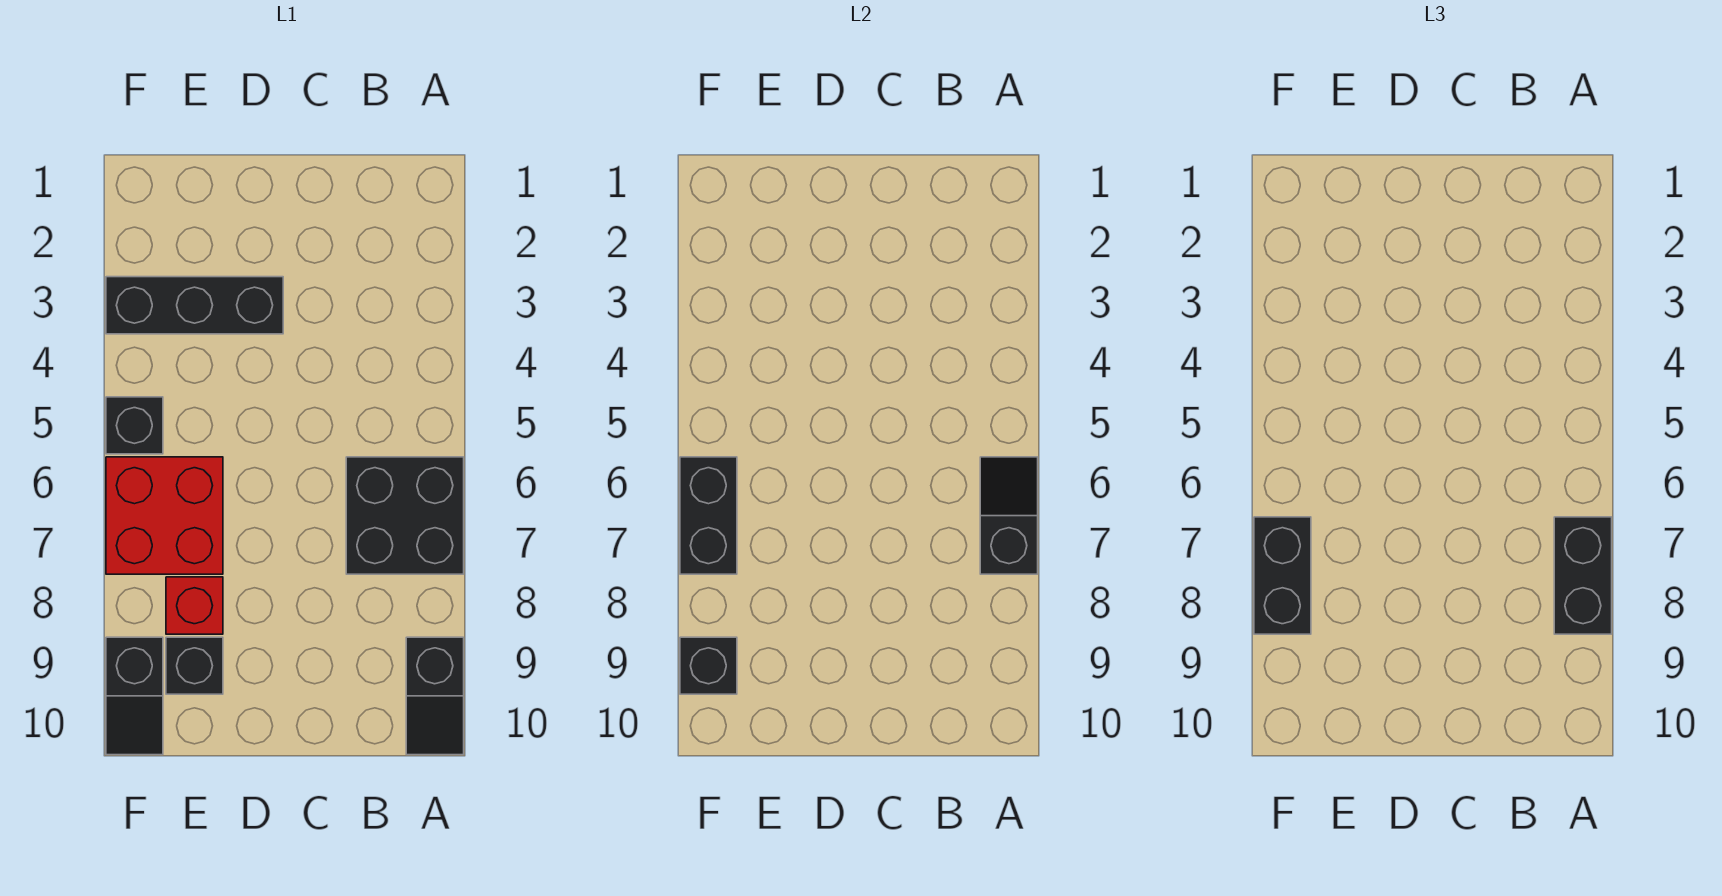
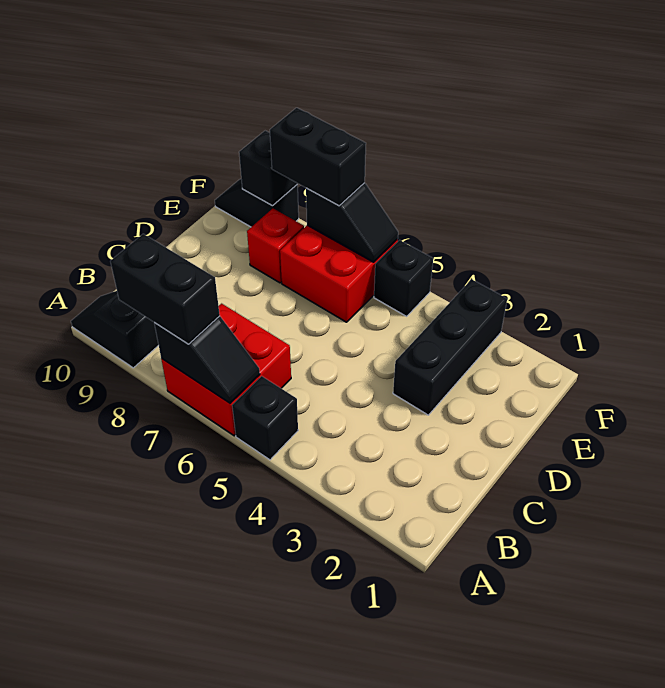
black 2x2 brick [346,457,464,574] -> red 2x2 brick [161,304,291,436]
black 1x1 brick [166,637,223,694] -> black 1x1 brick moved to [232,376,298,460]
black 1x2 brick [680,457,737,574] -> black 1x2 slope [306,183,398,262]

